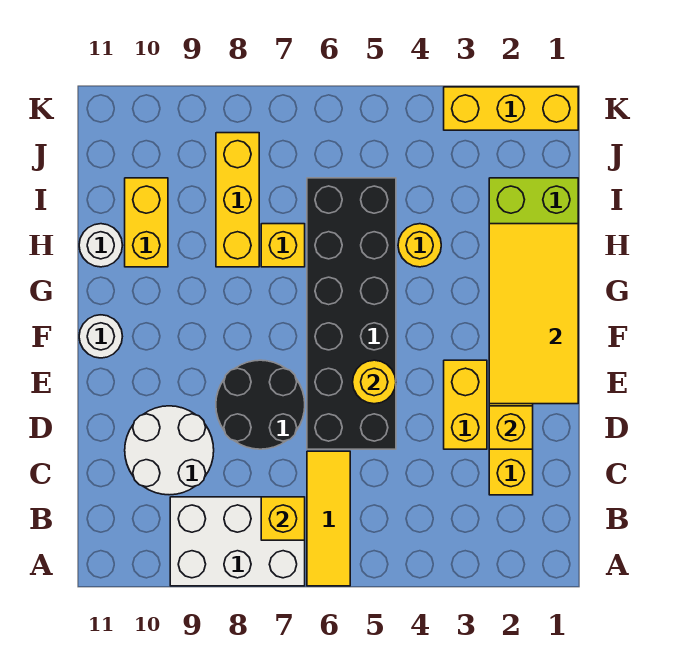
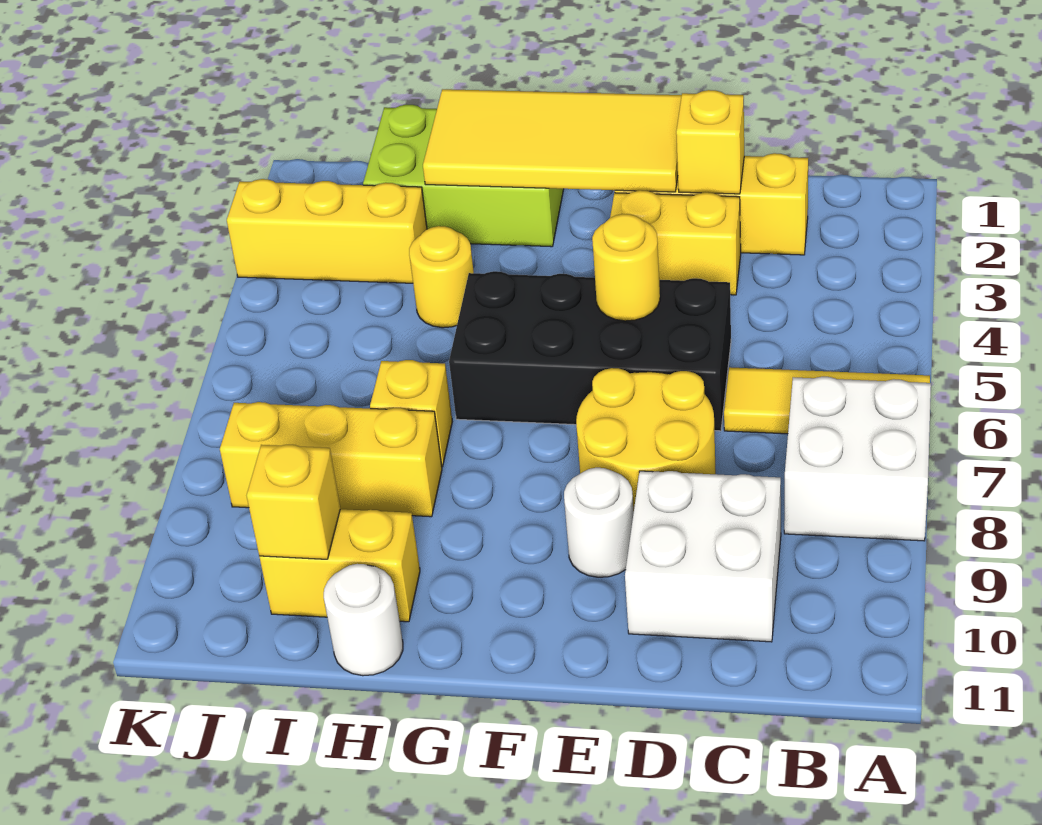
white 2x3 brick [170,497,305,586] -> white 2x2 brick [784,377,931,541]
yellow 1x1 brick [261,497,305,540] -> yellow 1x1 brick moved to [247,445,340,559]
white 2x2 round brick [125,406,214,495] -> white 2x2 brick [625,471,781,642]
black 2x6 brick [307,178,396,449] -> black 2x4 brick [449,271,731,431]
black 2x2 round brick [216,360,305,449] -> yellow 2x2 round brick [576,368,716,511]
white 1x1 round brick [79,315,122,358] -> white 1x1 round brick moved to [564,468,634,577]
yellow 1x3 brick [444,87,578,130] -> yellow 1x3 brick turned to [227,179,427,283]

